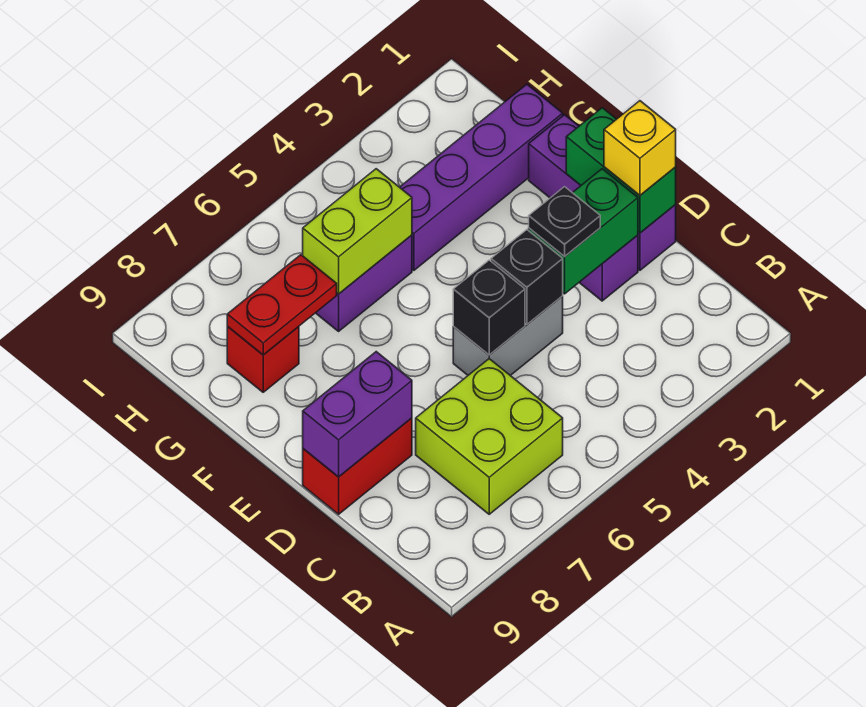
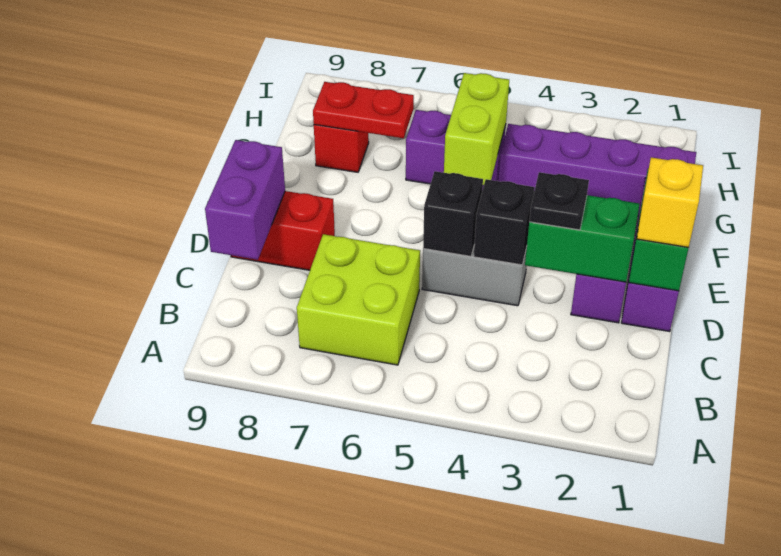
purple 1x2 brick [303,352,412,477] -> purple 1x2 brick turned to [205,140,285,260]
lime 1x2 brick [303,169,412,294] -> lime 1x2 brick turned to [444,73,509,185]

